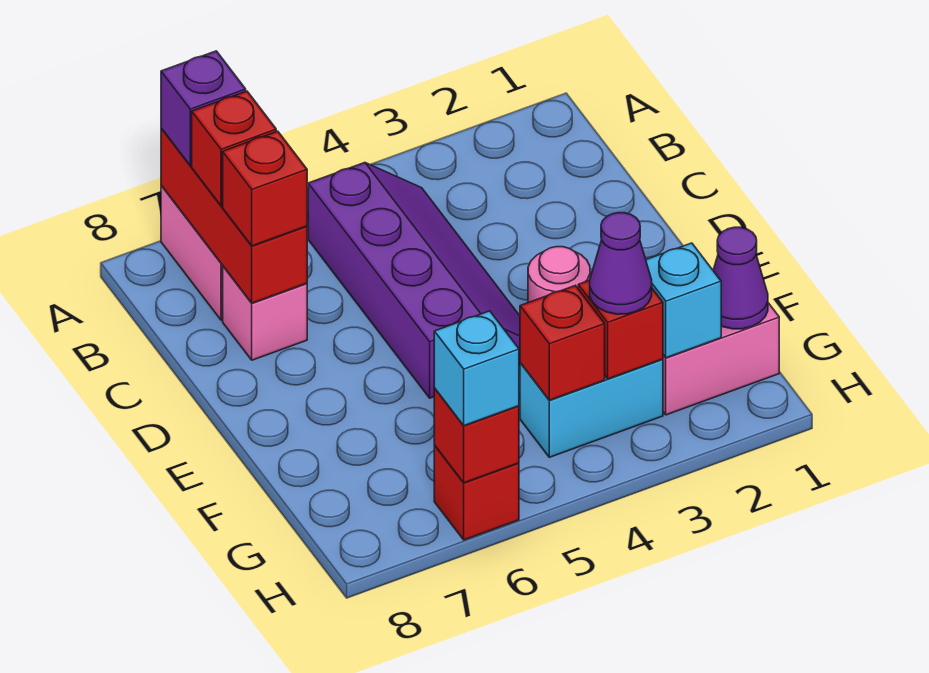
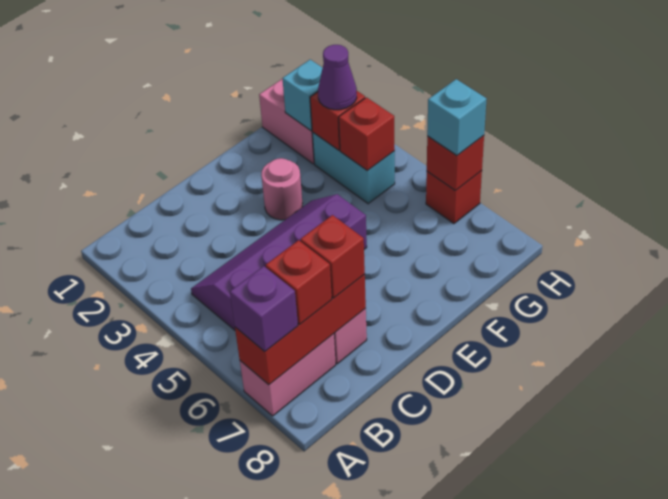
purple 1x1 cone [713,227,768,329] -> none

